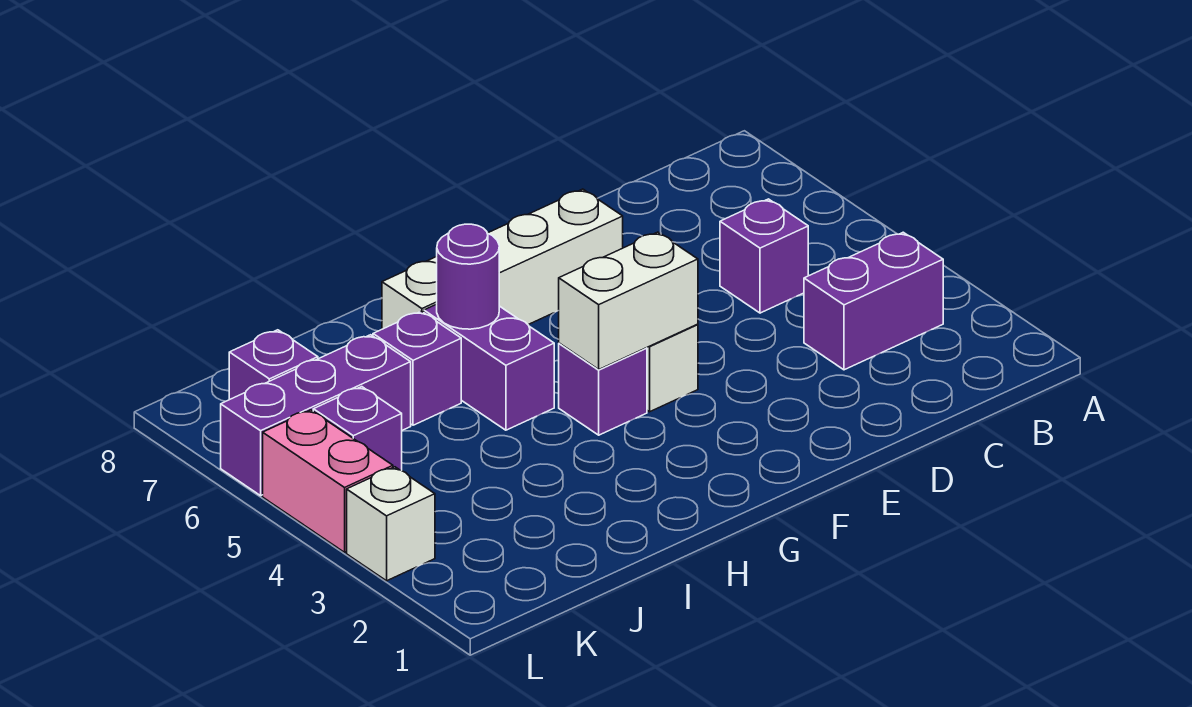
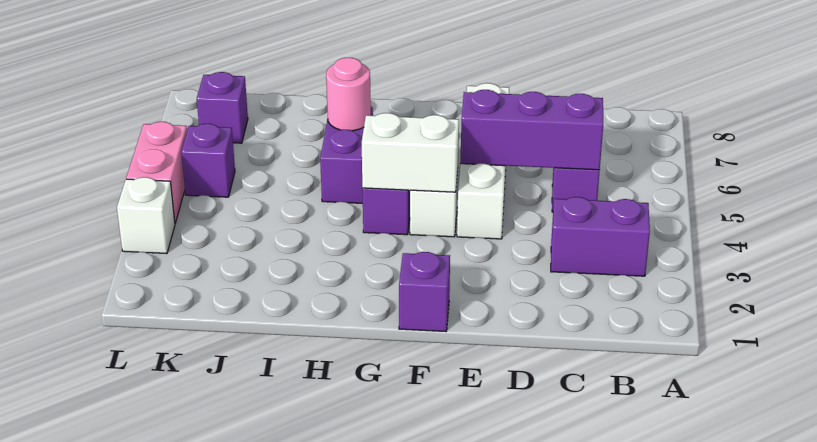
white 1x4 brick [382,189,623,329] -> white 1x4 brick turned to [457,83,509,239]
purple 1x1 round brick [437,224,499,329] -> pink 1x1 round brick [326,58,371,131]
purple 1x1 brick [373,311,461,425] -> purple 1x1 brick moved to [399,252,450,331]
purple 1x3 brick [221,335,411,496] -> purple 1x3 brick moved to [460,90,603,170]

